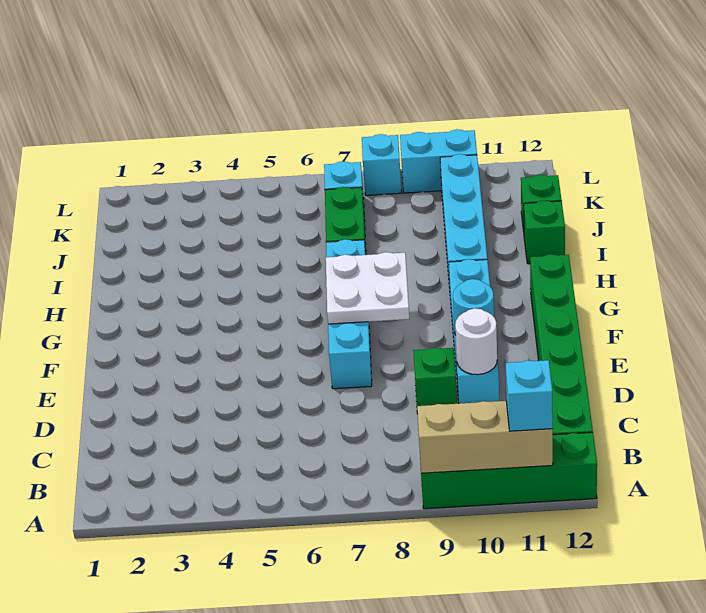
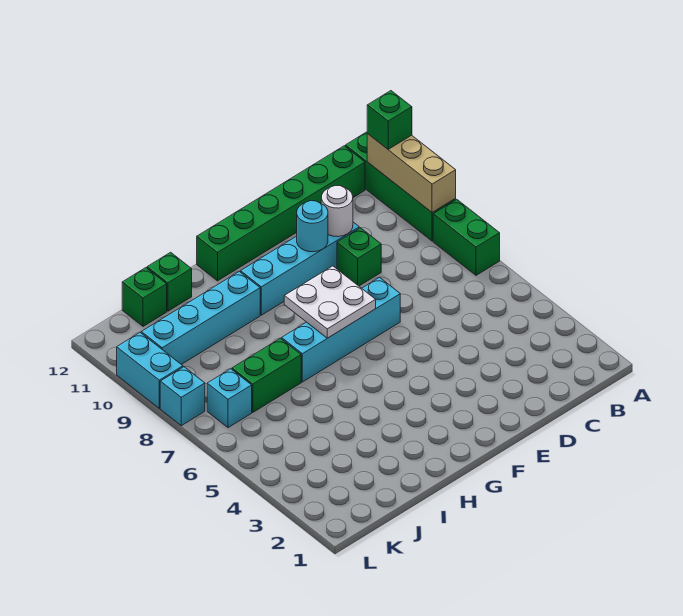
none -> green 1x2 brick [433,199,500,275]
cyan 1x1 brick [506,360,553,431] -> green 1x1 brick [367,91,412,149]

